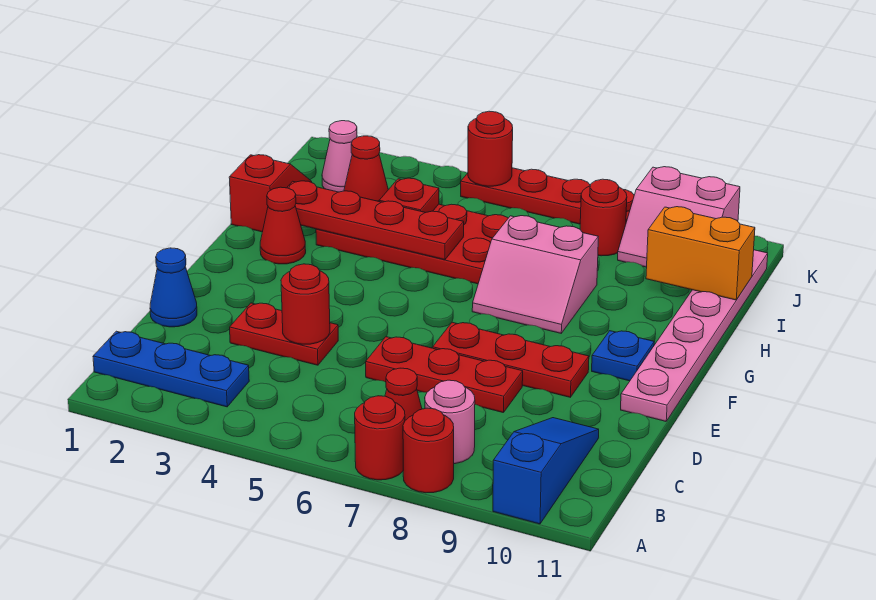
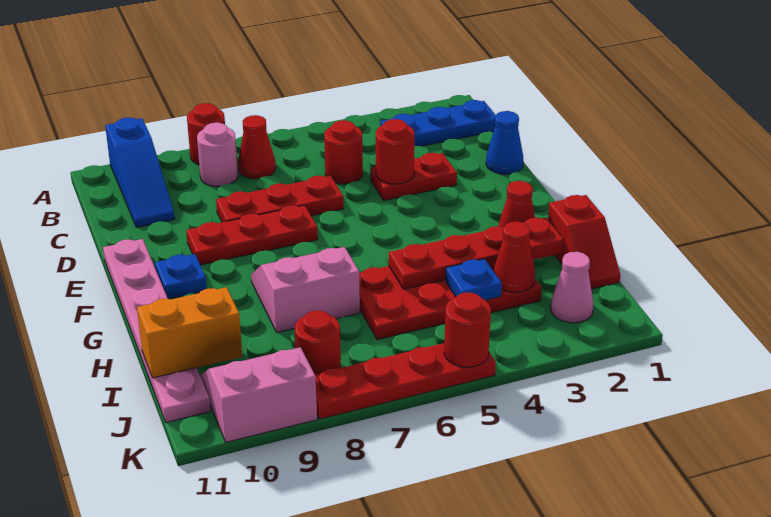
red 1x1 round brick [355,396,405,480] -> red 1x1 round brick moved to [324,120,363,184]
red 1x1 plate [379,178,439,213] -> blue 1x1 plate [446,259,502,300]

